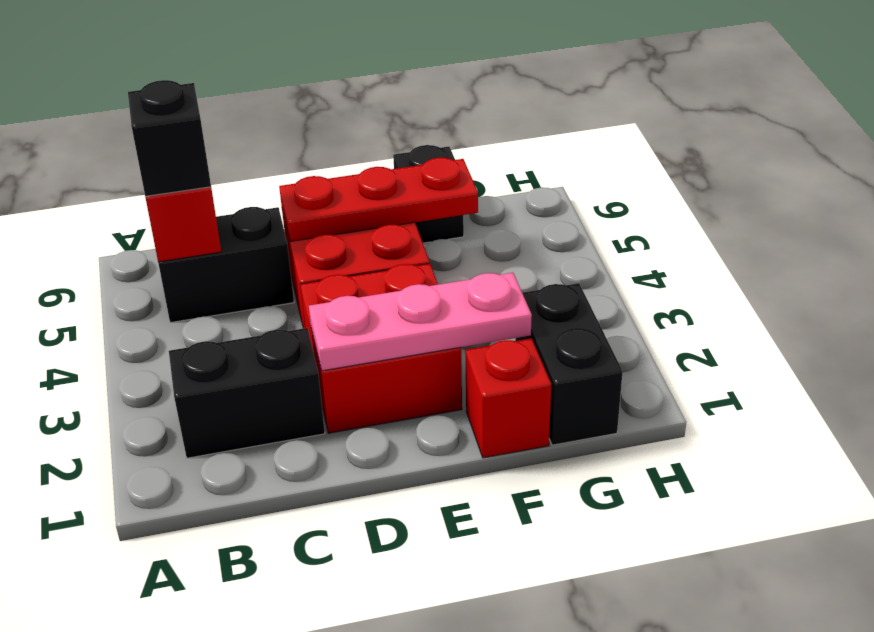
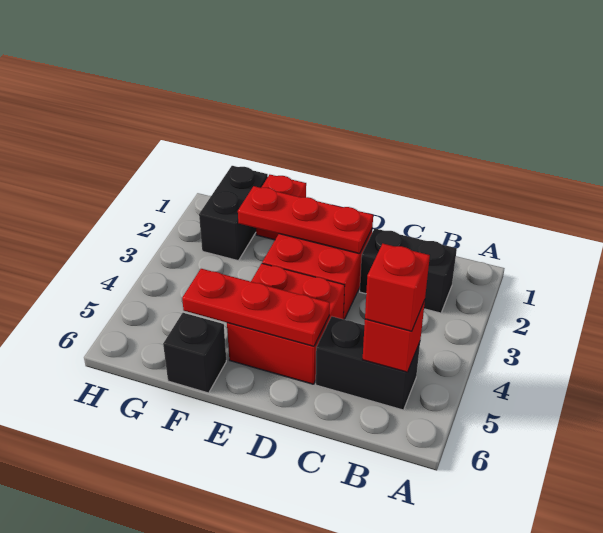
black 1x1 brick [128,80,211,196] -> red 1x1 brick [365,244,430,331]
pink 1x3 plate [309,273,532,371] -> red 1x3 plate [238,186,373,254]

